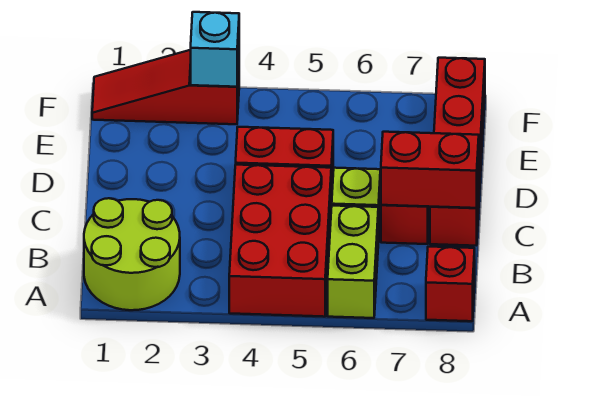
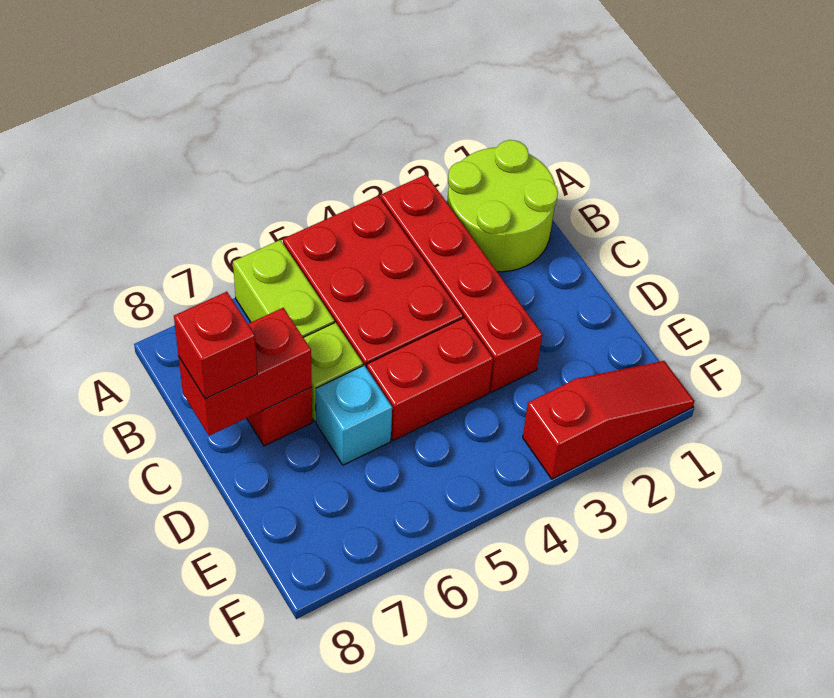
red 1x1 brick [426,247,475,321] -> red 1x1 brick moved to [174,292,257,399]
red 1x4 brick [430,58,485,246] -> red 1x4 brick moved to [381,175,542,392]
cyan 1x1 brick [191,12,239,87] -> cyan 1x1 brick moved to [316,365,392,465]

